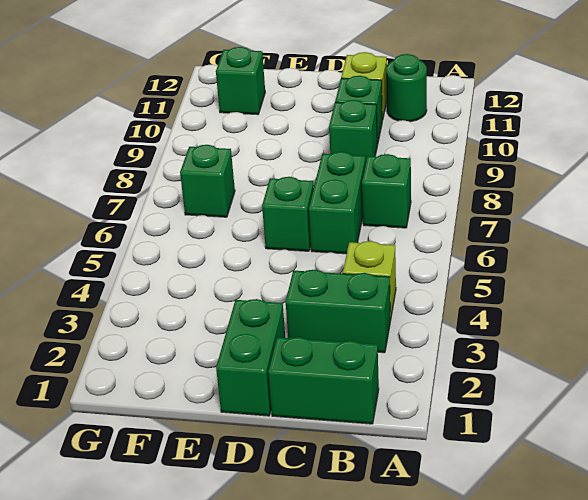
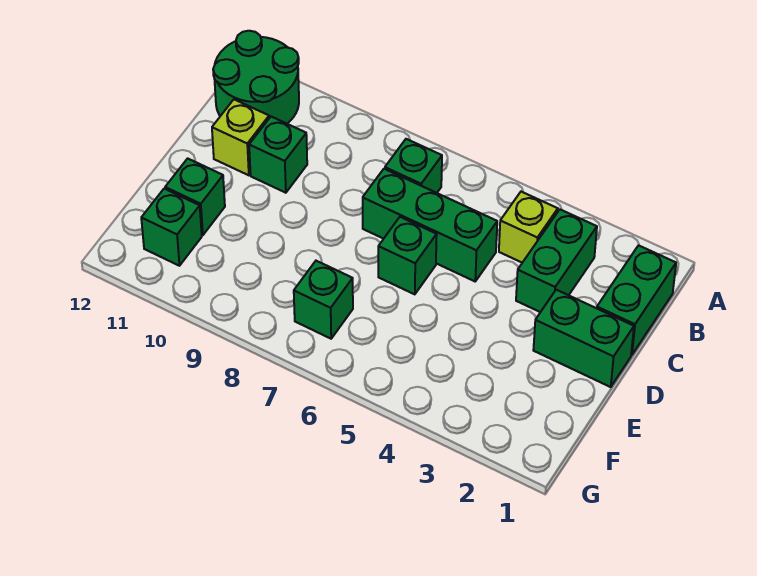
green 1x1 round brick [386,54,427,122] -> green 2x2 round brick [213,31,299,124]
green 1x2 brick [309,152,365,254] -> green 1x3 brick [363,169,497,281]
green 1x1 brick [329,100,377,165] -> green 1x1 brick moved to [165,158,225,235]

